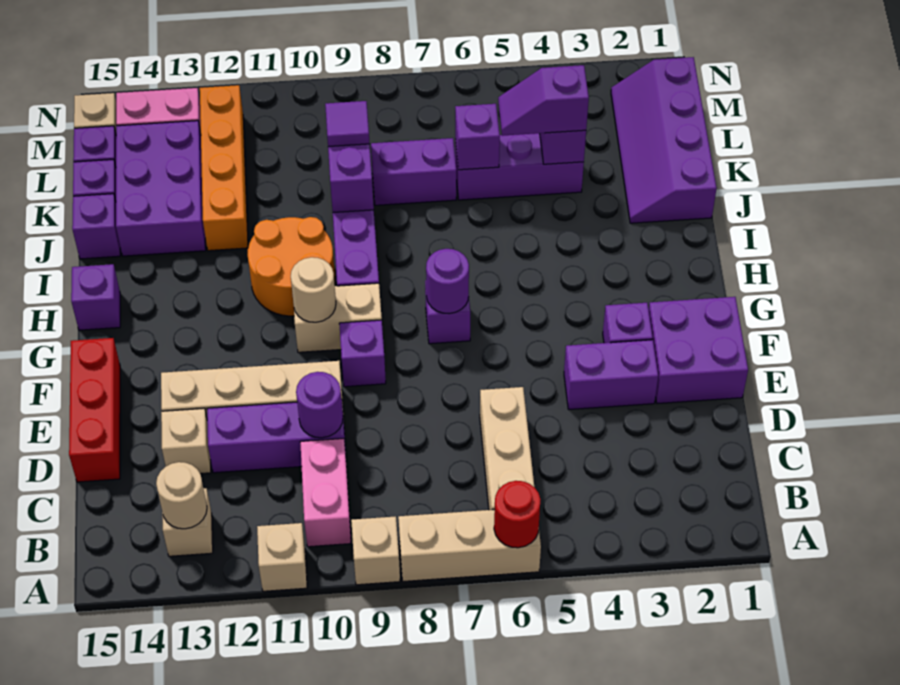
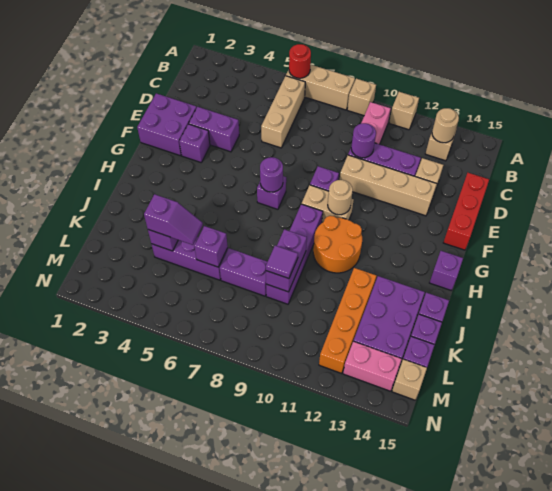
purple 2x4 slope [611,57,717,223] -> none

